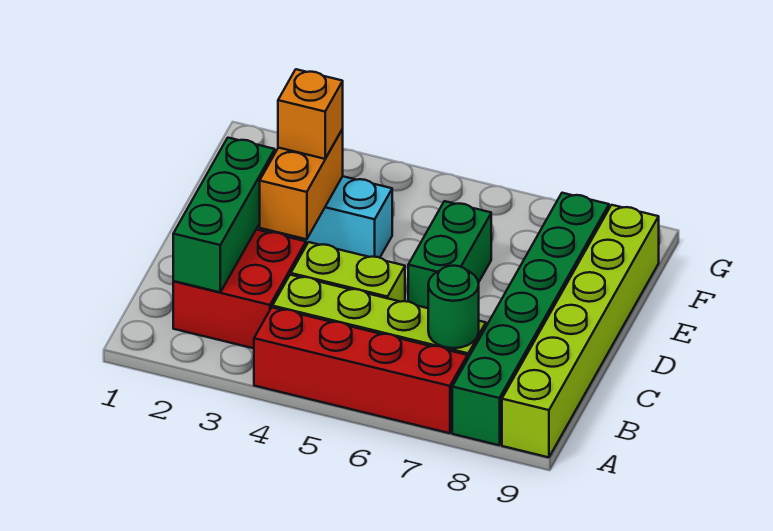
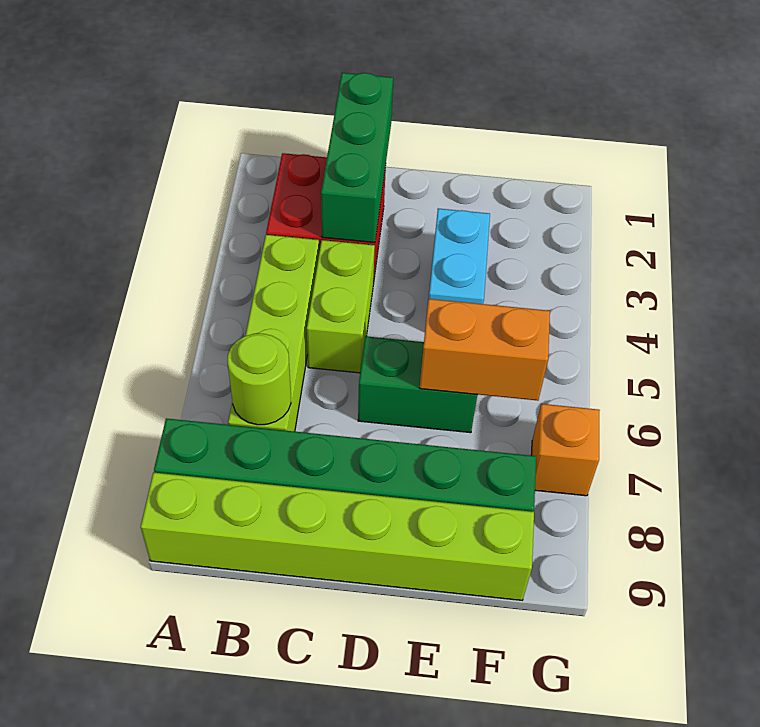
red 1x4 brick [254,307,467,433] -> none
green 1x3 brick [173,138,275,292] -> green 1x3 brick turned to [321,73,393,243]
green 1x1 round brick [428,266,479,348] -> lime 1x1 round brick [228,334,291,425]
orange 1x2 brick [260,129,343,239] -> orange 1x2 brick moved to [420,299,550,401]
orange 1x1 brick [278,69,343,159] -> orange 1x1 brick moved to [531,404,600,496]

